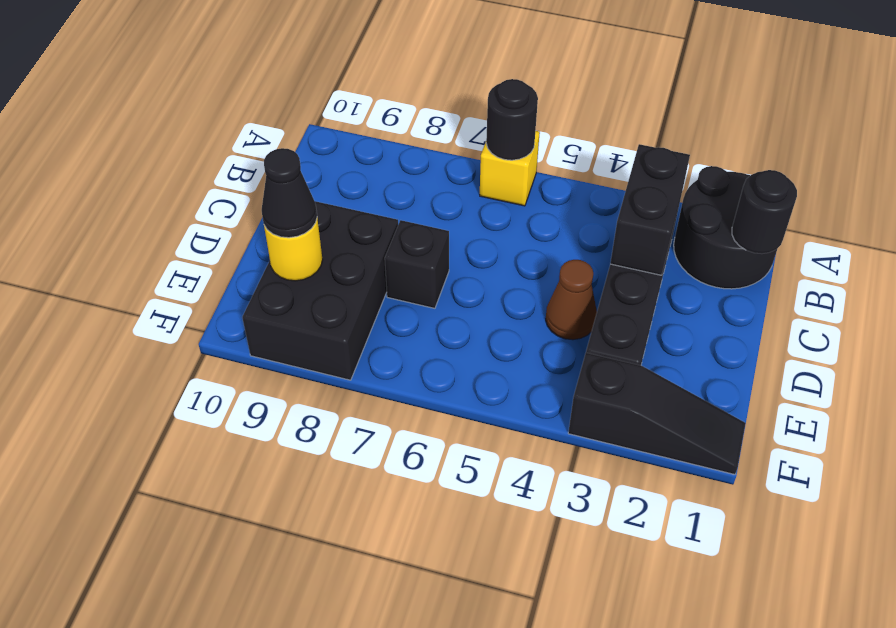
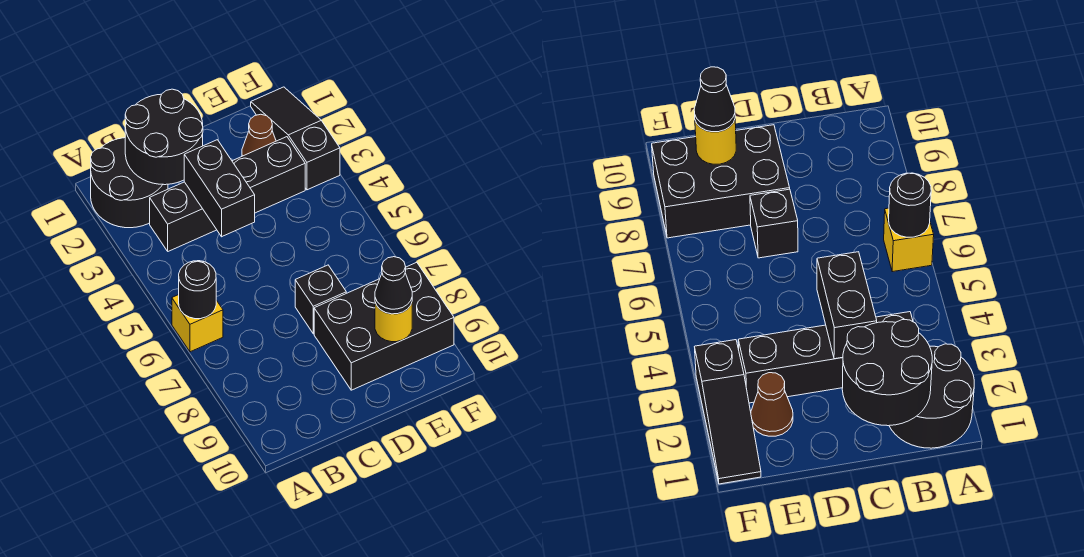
black 1x1 round brick [732,170,797,254] -> black 2x2 round brick [125,89,203,185]
black 1x2 brick [610,144,690,275] -> black 1x2 brick turned to [184,140,255,237]
brown 1x1 cone [546,260,597,340] -> brown 1x1 cone moved to [242,114,276,156]

